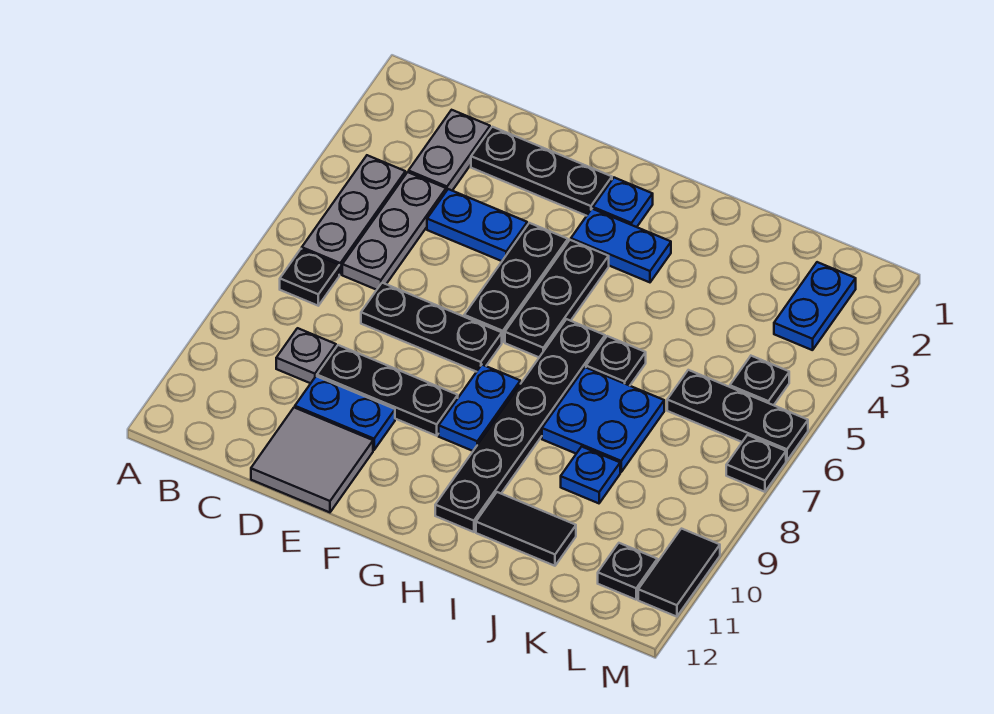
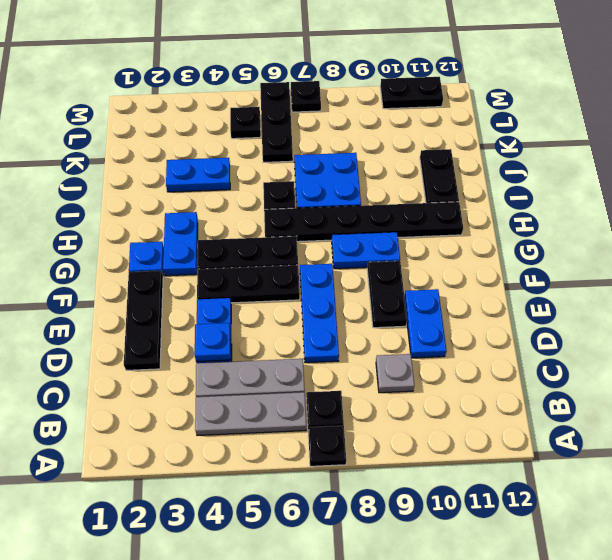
grey 1x2 plate [409,110,490,191] -> none
black 1x3 plate [361,283,502,372] -> blue 1x3 plate [300,264,339,363]
black 1x3 plate [317,345,458,436] -> black 1x2 plate [367,261,407,328]
grey 2x2 tile [251,408,373,512] -> none
black 1x2 tile [476,492,576,566] -> black 1x2 plate [420,149,459,203]
blue 1x1 plate [561,447,620,503] -> blue 1x1 plate moved to [195,323,231,362]
blue 1x2 plate [774,262,856,350] -> blue 1x2 plate moved to [166,158,230,192]
black 1x1 plate [598,543,657,600] -> black 1x1 plate moved to [308,426,346,466]
black 1x2 tile [638,529,720,617] -> black 1x2 plate [380,77,443,109]

